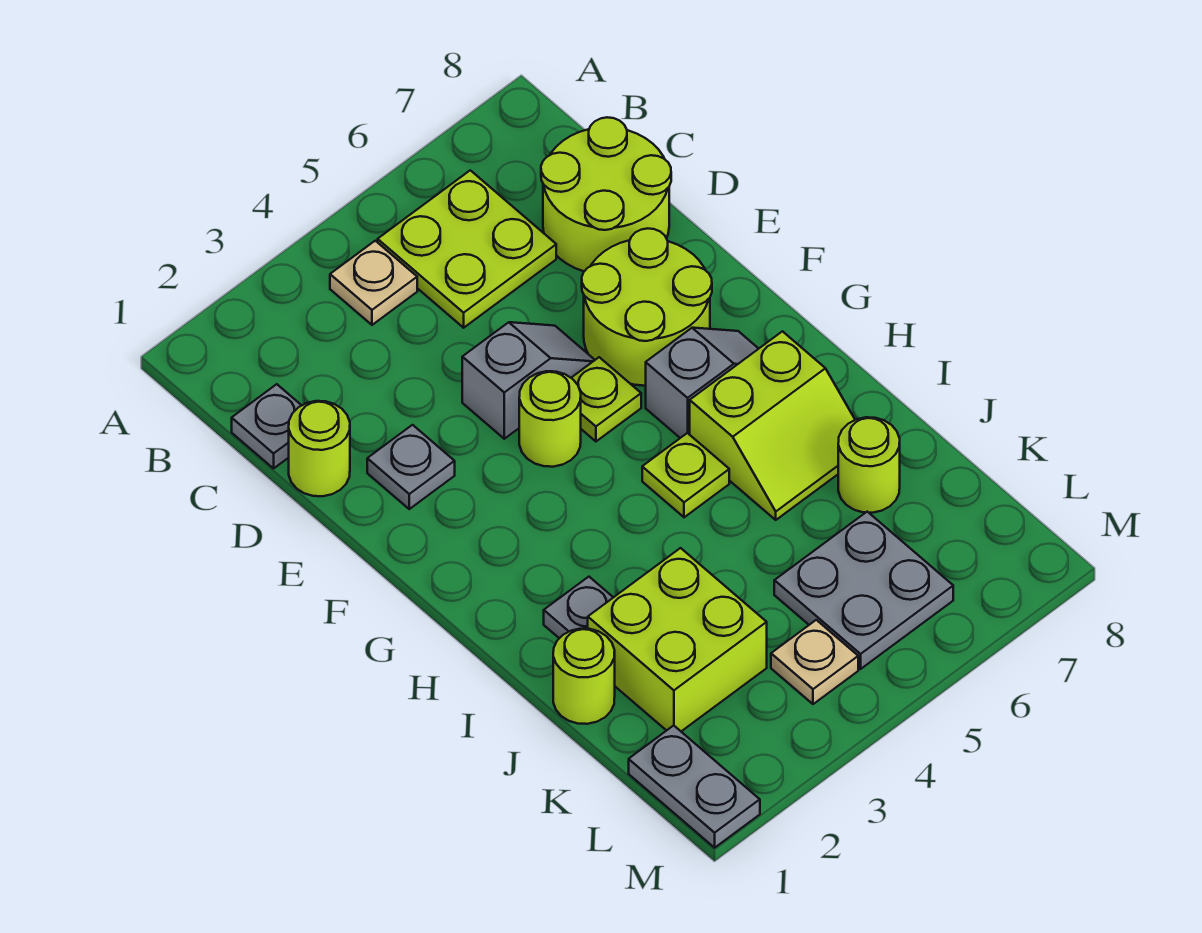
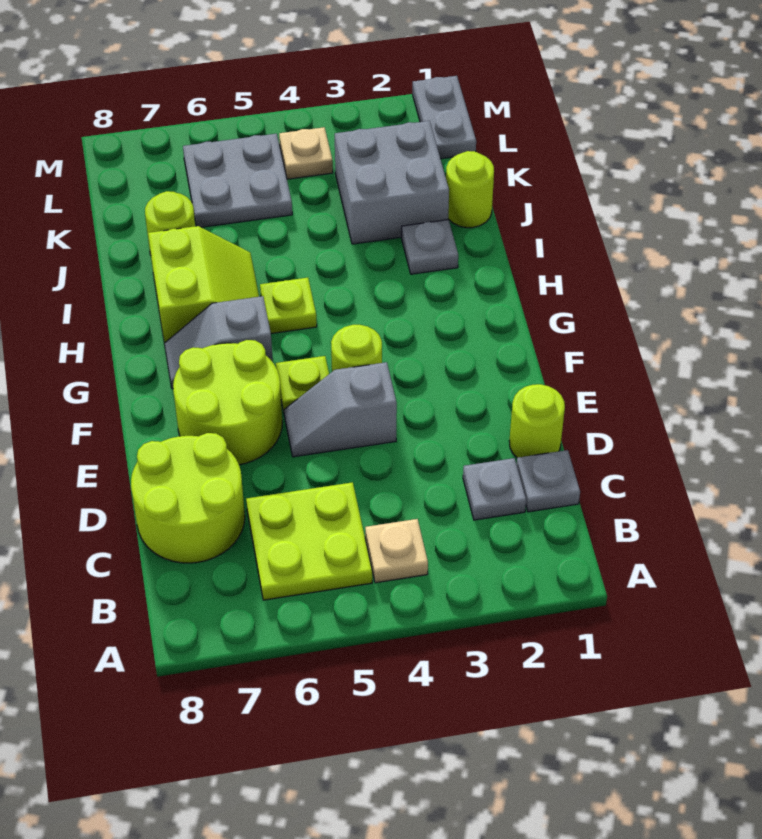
grey 1x1 plate [367,425,455,509] -> grey 1x1 plate moved to [463,458,526,520]
lime 2x2 slope [690,331,855,520] -> lime 2x2 slope turned to [148,226,259,344]
lime 2x2 brick [588,548,767,731] -> grey 2x2 brick [335,121,449,244]

